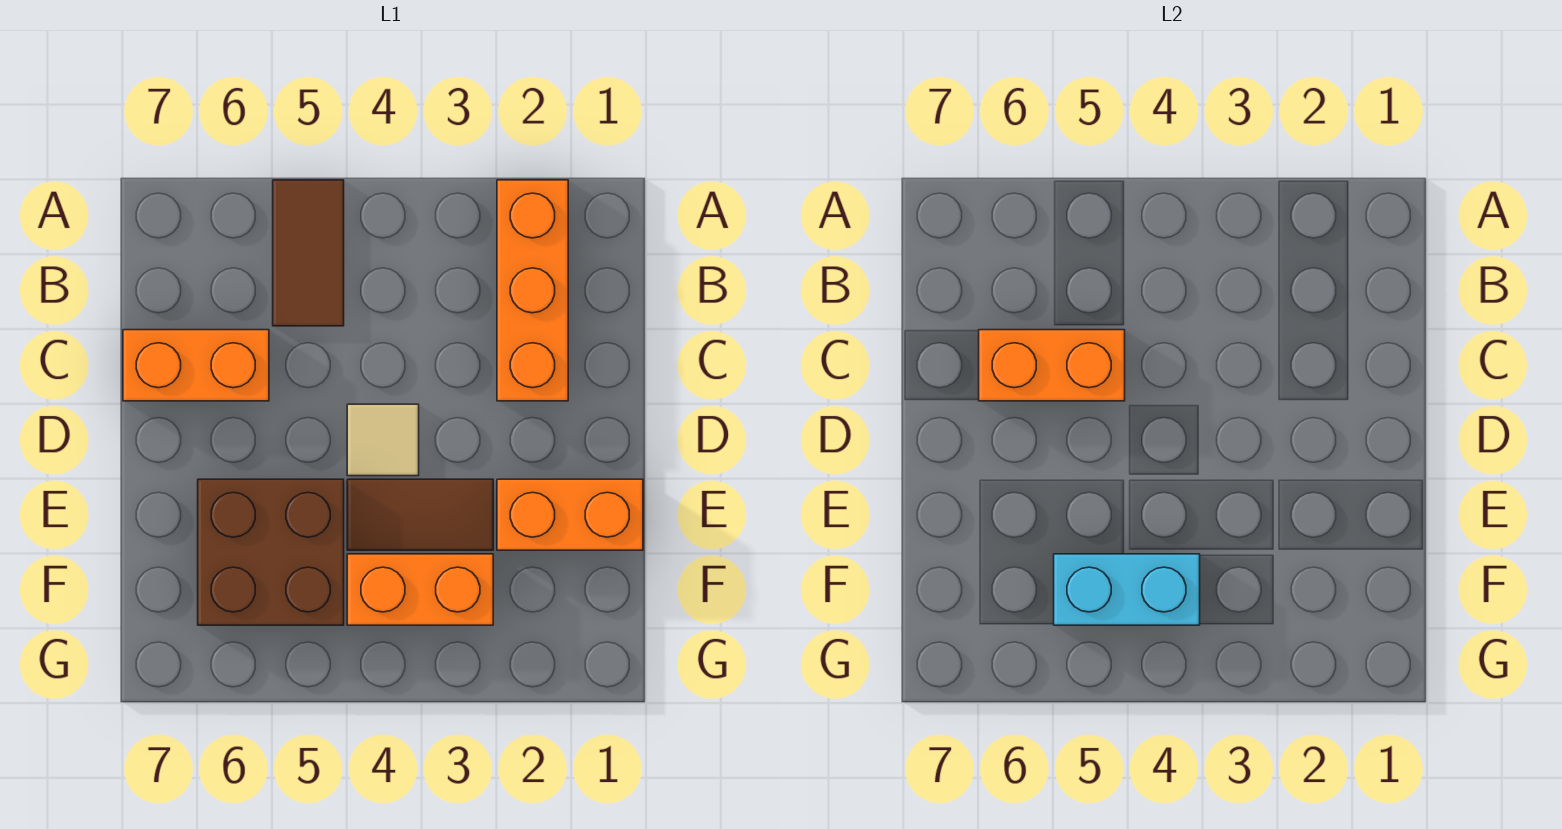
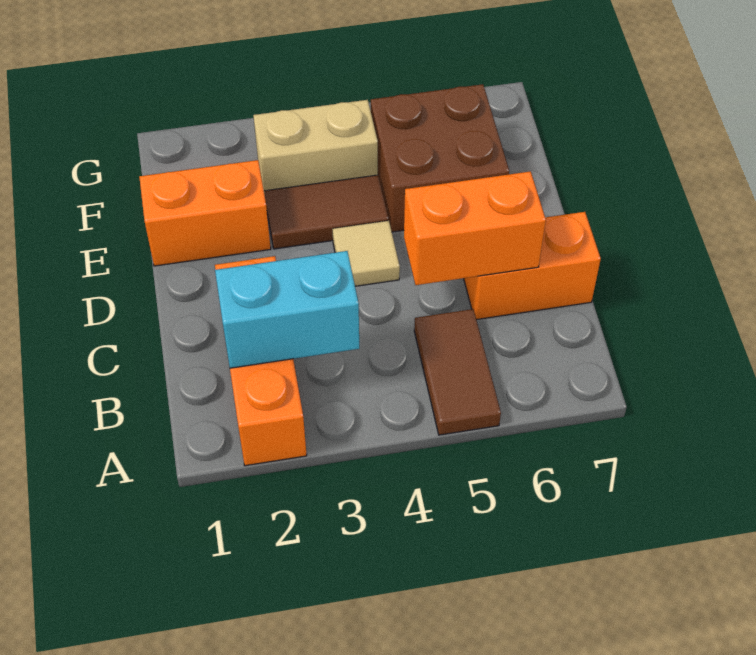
orange 1x2 brick [347,554,493,625] -> tan 1x2 brick [253,100,378,195]
cyan 1x2 brick [1054,554,1200,625] -> cyan 1x2 brick moved to [215,251,359,368]

